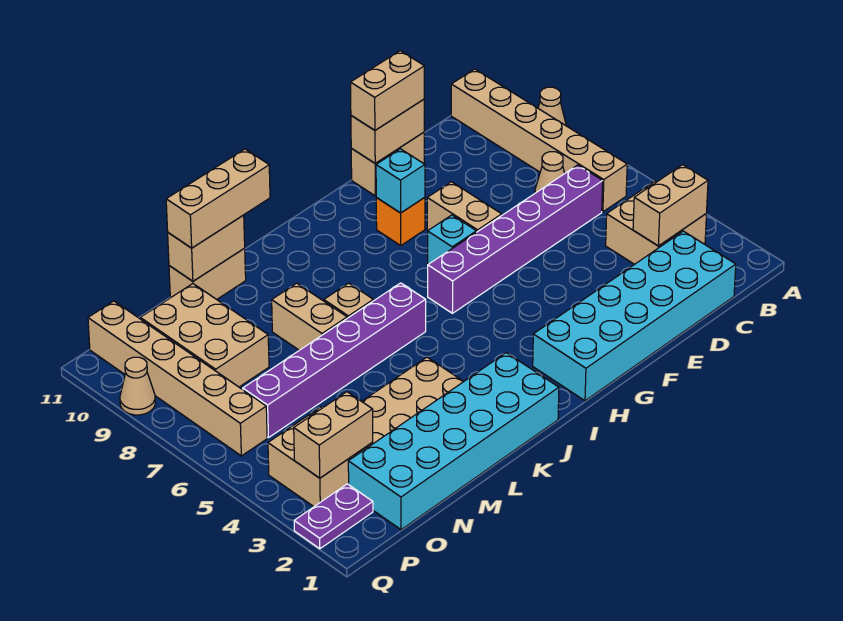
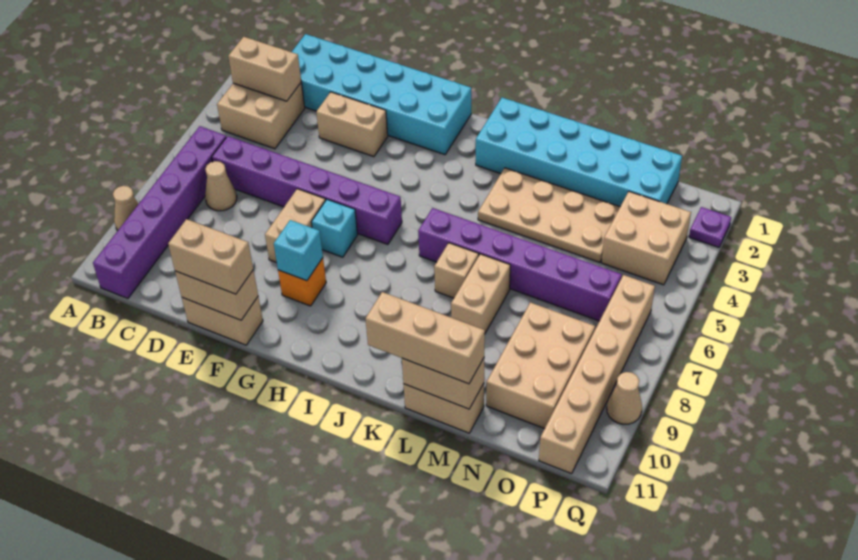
tan 1x6 brick [451,69,627,212] -> purple 1x6 brick [93,126,226,298]
tan 1x2 brick [294,392,373,478] -> tan 1x2 brick moved to [316,92,388,157]
purple 1x2 plate [294,484,373,549] -> purple 1x1 plate [689,207,731,247]

